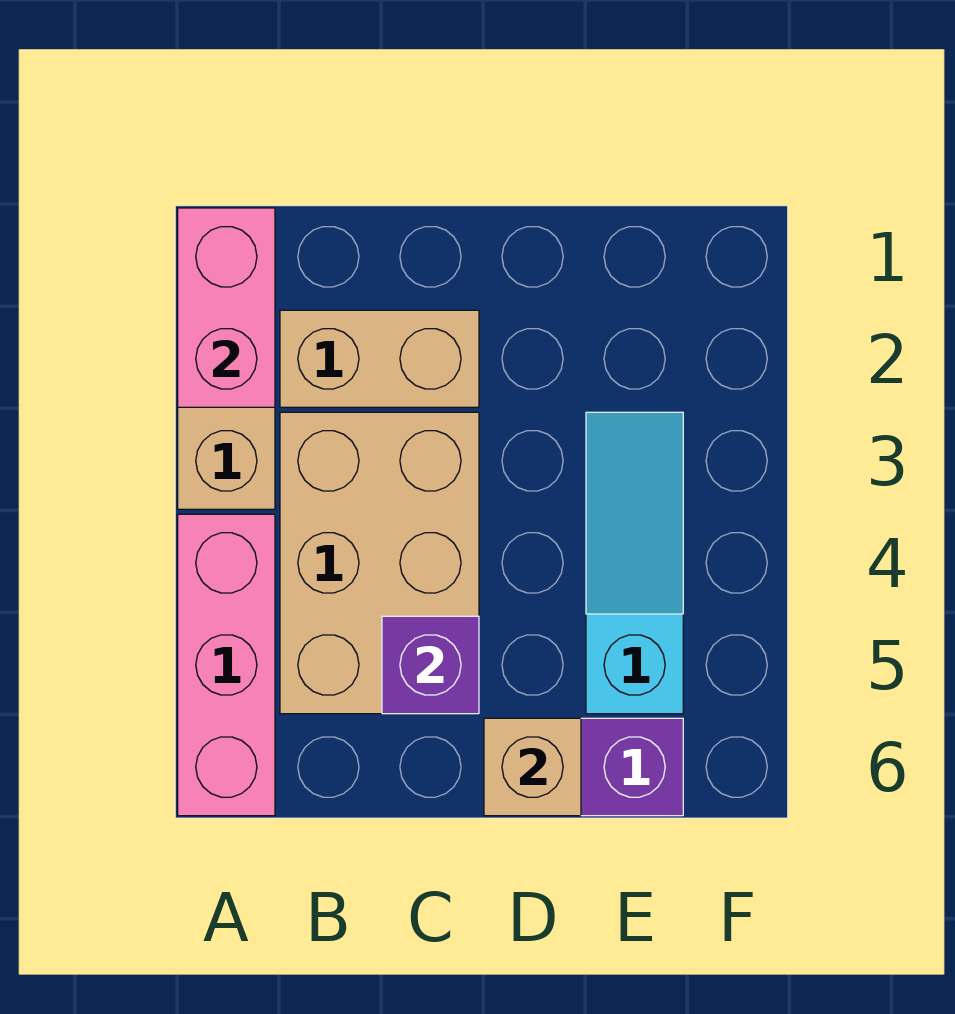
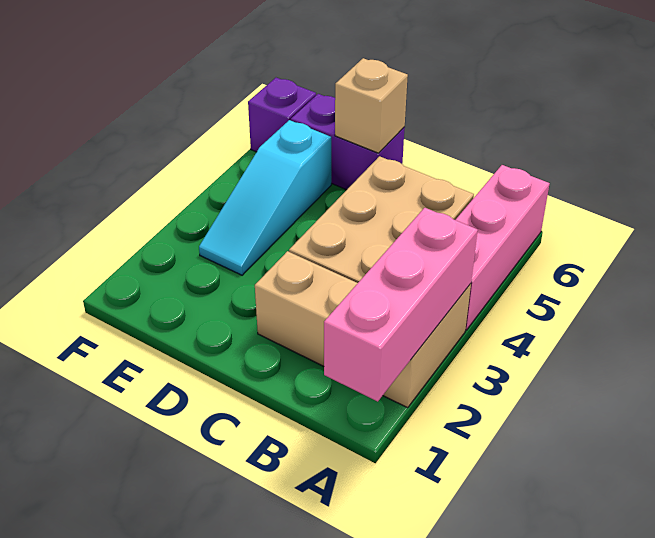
pink 1x2 brick [178,208,275,407] -> pink 1x3 brick [324,208,478,402]
purple 1x1 brick [382,616,479,714] -> purple 1x1 brick moved to [248,78,316,152]

